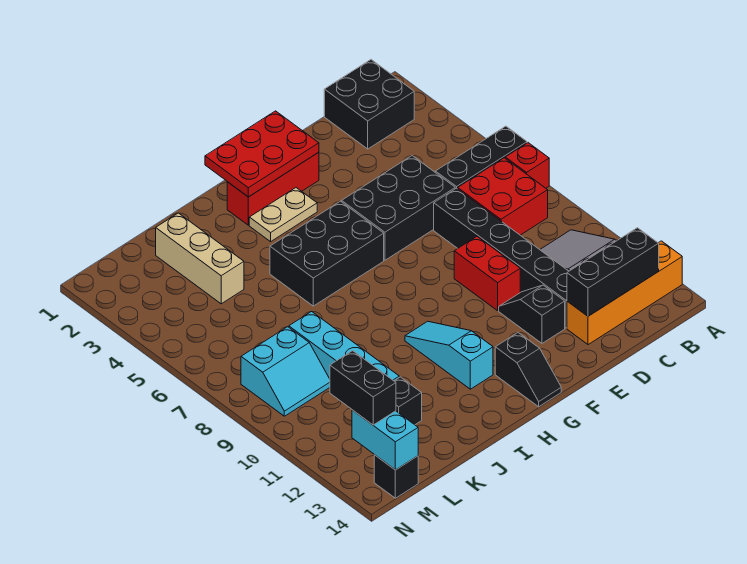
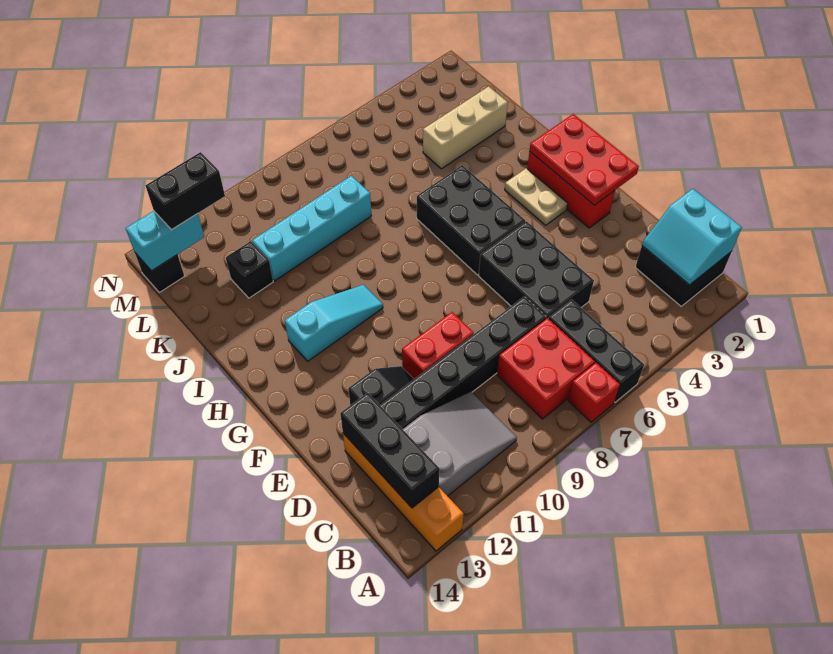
black 1x2 slope [495,333,561,407] -> none
cyan 2x2 slope [241,327,330,416] -> cyan 2x2 slope moved to [642,189,742,285]

